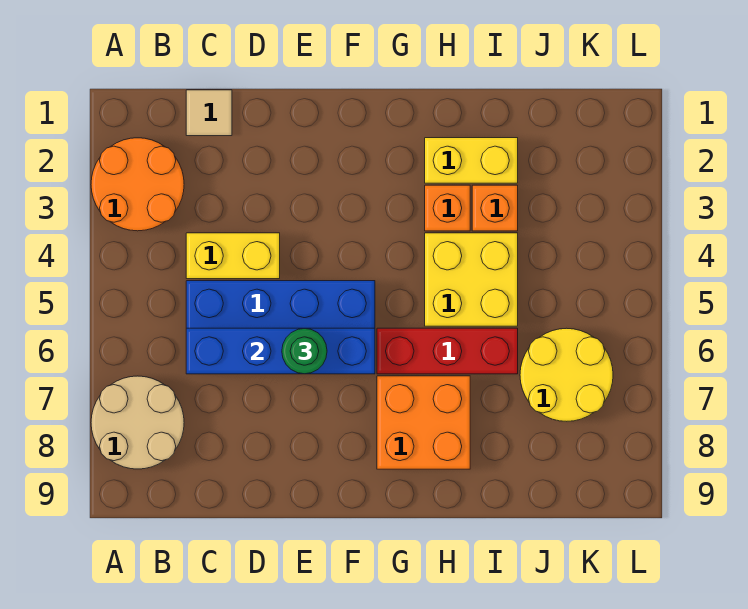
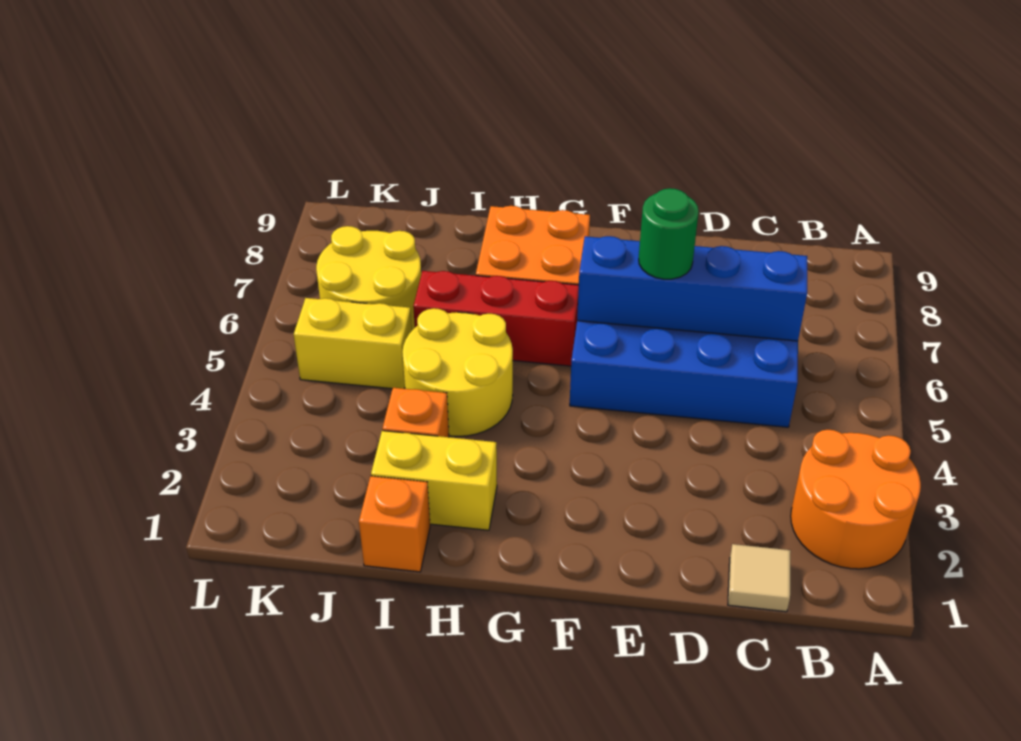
tan 2x2 round brick [91,376,184,469] -> none
yellow 1x2 brick [186,233,280,279] -> yellow 1x2 brick moved to [294,298,412,389]
orange 1x1 brick [425,185,470,231] -> orange 1x1 brick moved to [359,476,430,572]
yellow 2x2 brick [425,233,518,326] -> yellow 2x2 round brick [402,308,513,436]

